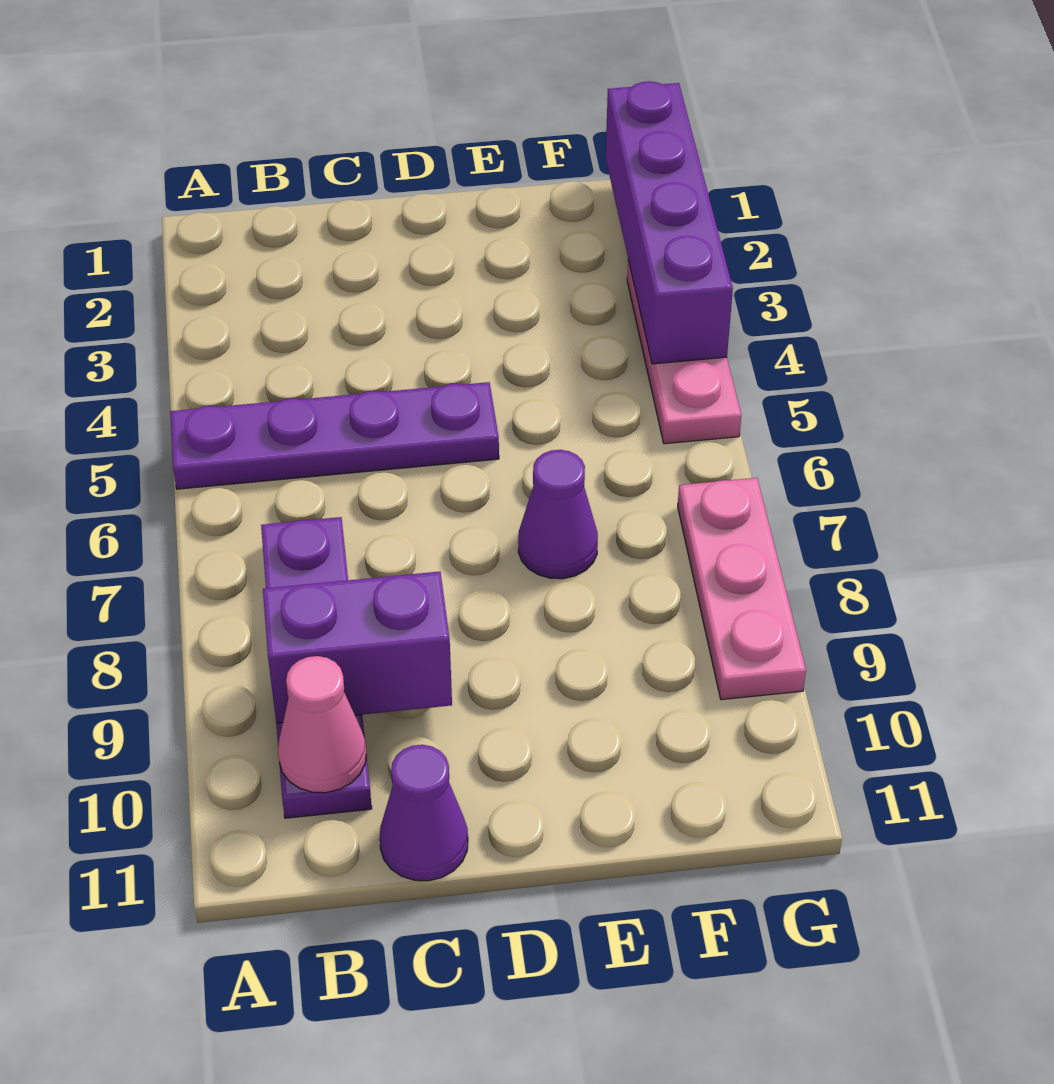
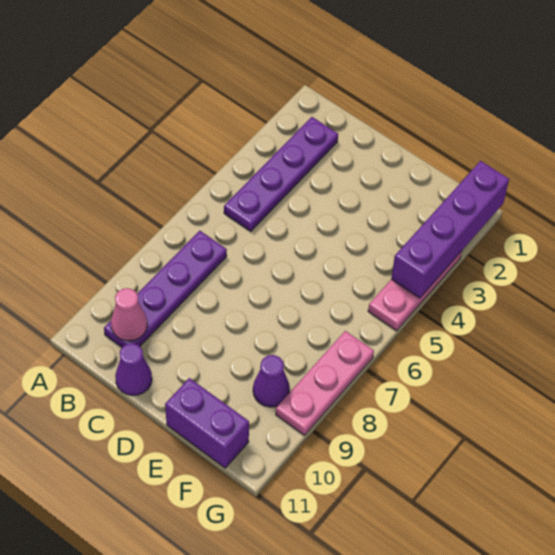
purple 1x4 plate [170,382,499,489] -> purple 1x4 plate turned to [224,117,338,231]
purple 1x2 brick [263,572,452,723] -> purple 1x2 brick moved to [165,378,249,468]
purple 1x1 cone [518,450,598,579] -> purple 1x1 cone moved to [253,355,290,407]

